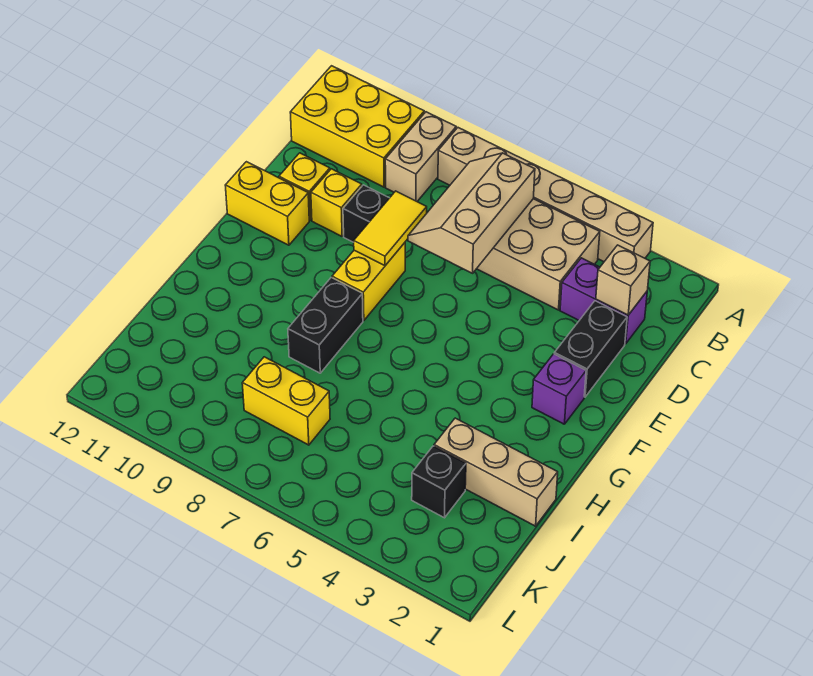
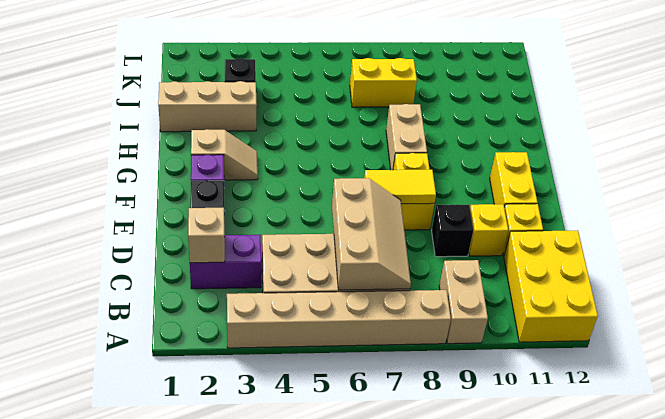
yellow 2x3 brick [290,66,424,187] -> yellow 2x3 brick turned to [504,230,598,342]
yellow 1x2 tile [354,191,427,266] -> yellow 1x2 tile turned to [364,170,436,204]
yellow 1x2 brick [225,162,309,245] -> yellow 1x2 brick turned to [490,152,537,207]
none -> tan 1x2 slope [191,129,258,180]
black 1x2 brick [288,278,363,373] -> tan 1x2 brick [386,104,427,170]

